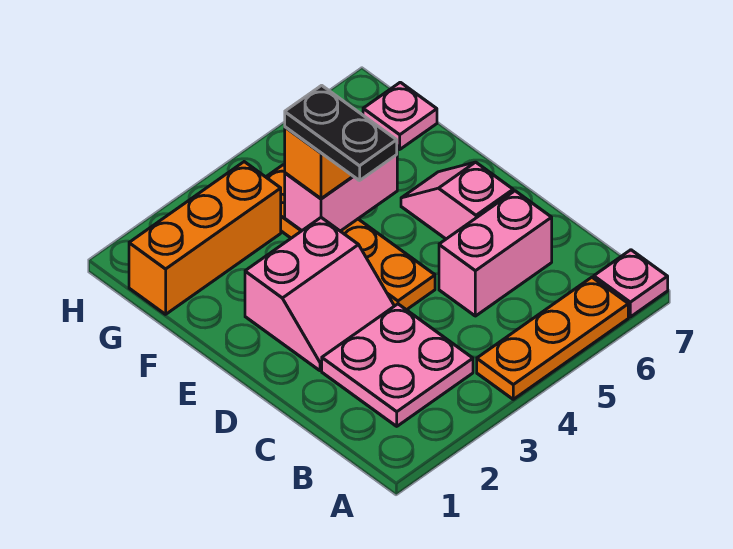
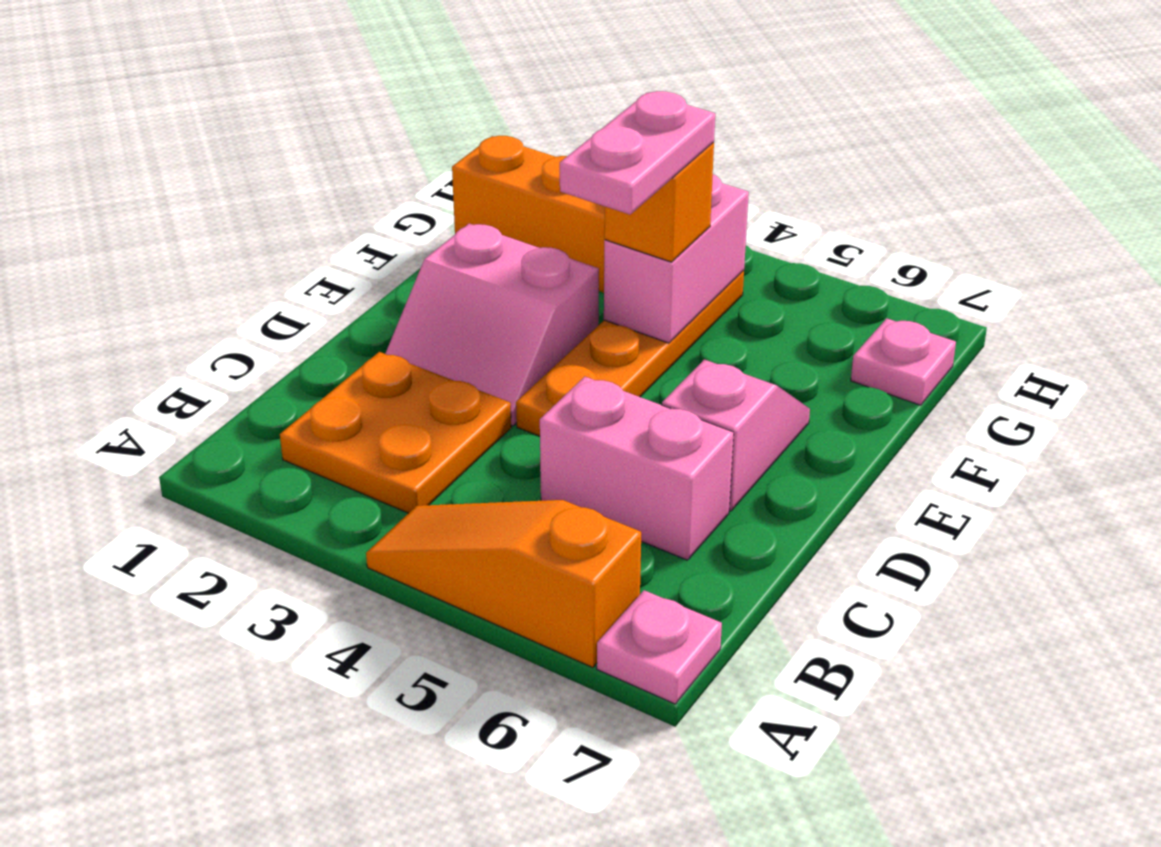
orange 1x3 plate [477,277,628,399] -> orange 1x3 slope [366,500,641,668]
pink 2x2 plate [322,304,473,426] -> orange 2x2 plate [280,352,511,513]
black 1x2 plate [285,85,397,181] -> pink 1x2 plate [560,91,715,215]
pink 1x2 brick [285,155,397,231] -> pink 1x2 brick turned to [604,174,749,343]

